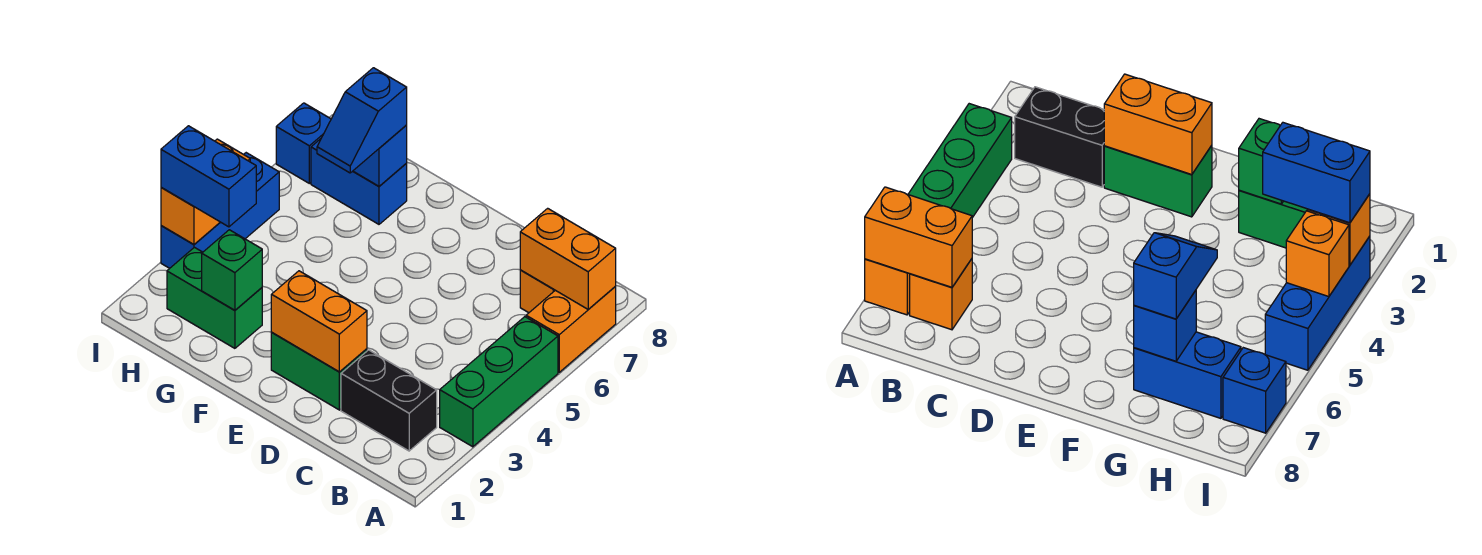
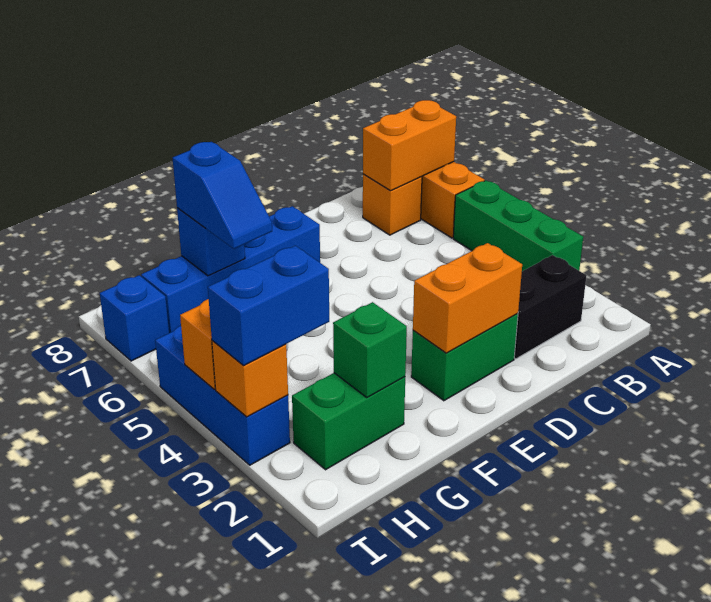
blue 1x2 brick [311,139,407,224] -> blue 1x4 brick [141,206,320,333]

